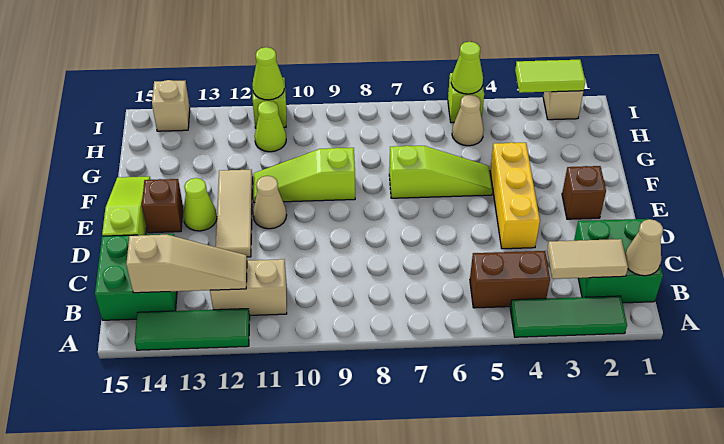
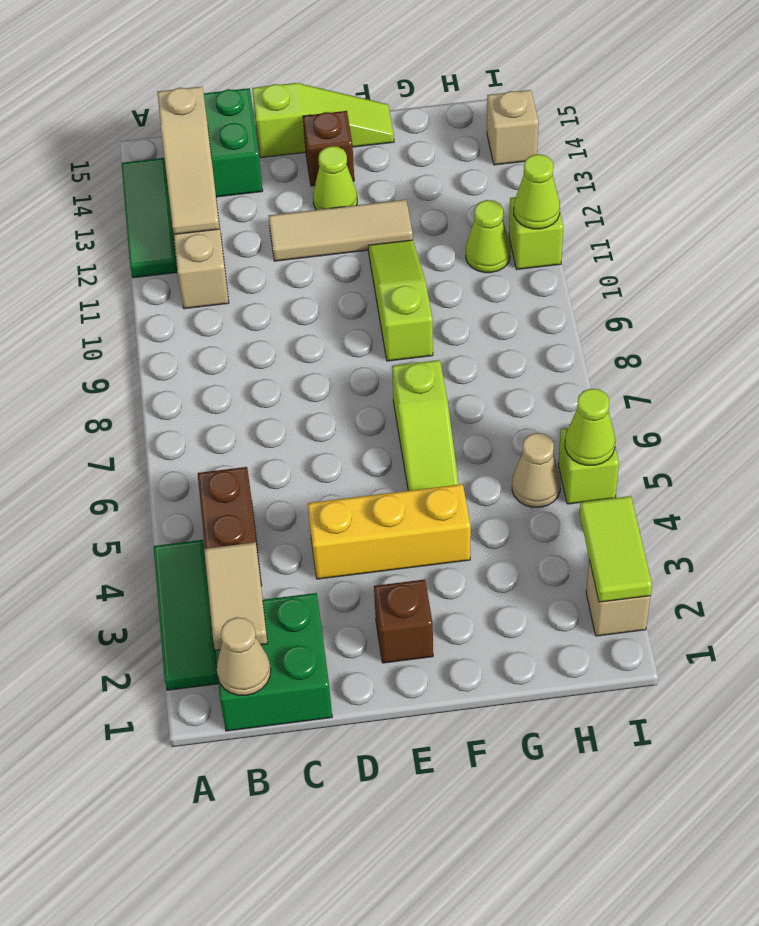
tan 1x1 cone [253,176,287,229] -> none

